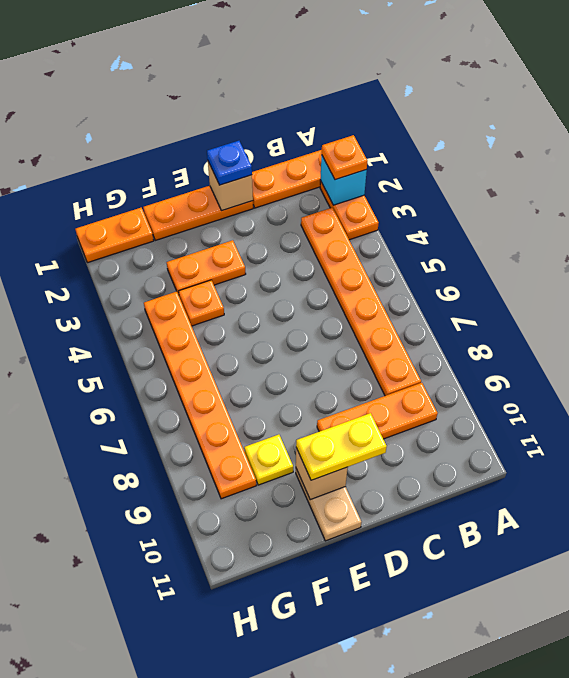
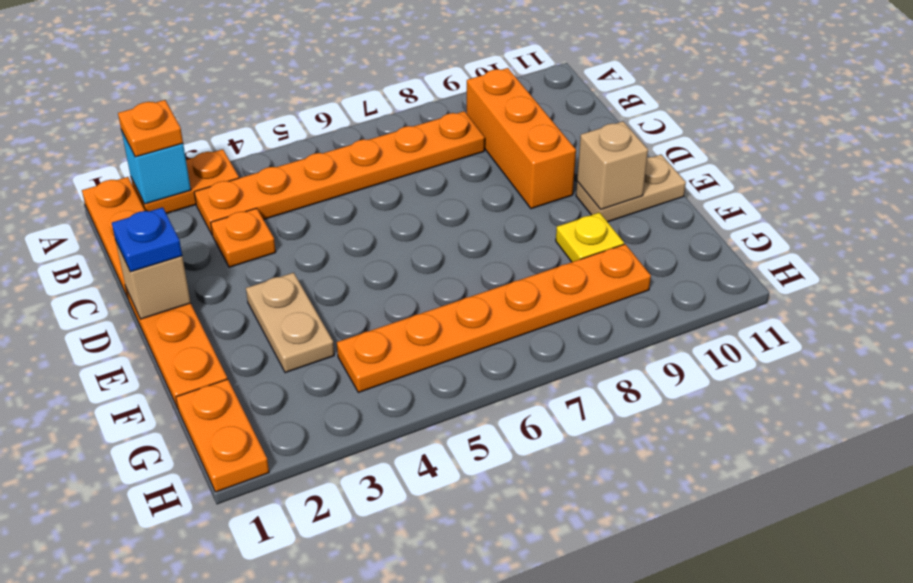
orange 1x3 plate [317,383,438,439] -> orange 1x3 brick [467,68,576,209]
yellow 1x2 plate [296,413,387,480] -> none
orange 1x2 plate [167,240,246,295] -> tan 1x2 plate [246,273,334,373]
orange 1x1 plate [179,280,224,326] -> orange 1x1 plate moved to [211,208,276,267]

